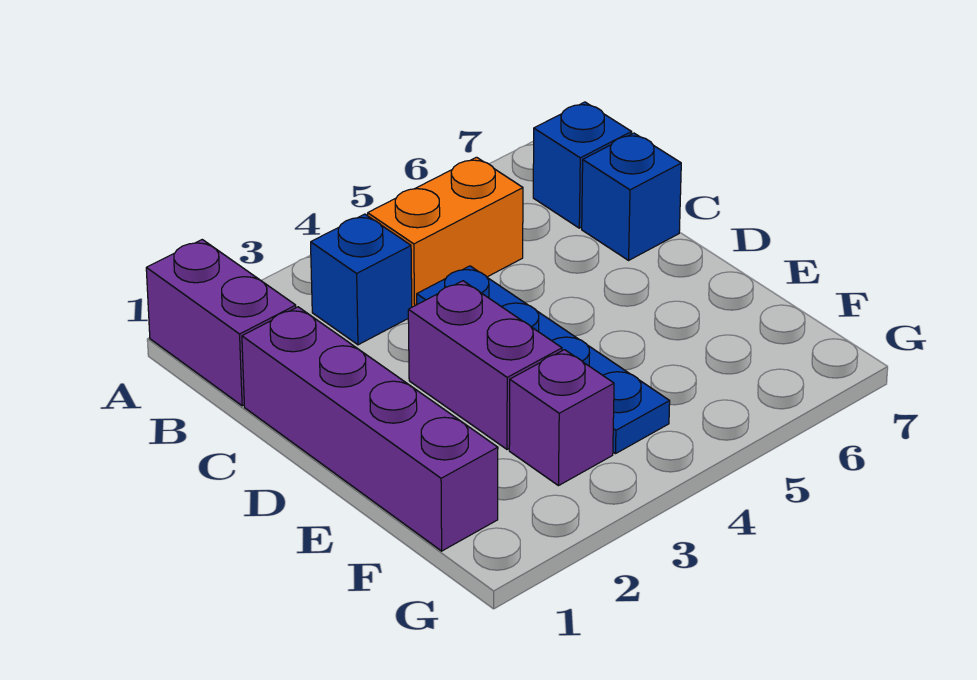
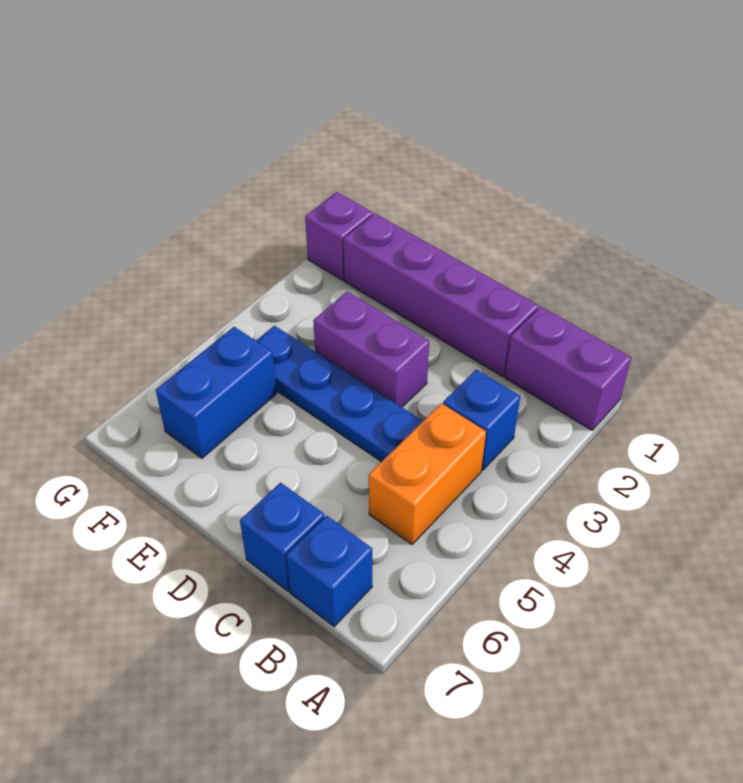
purple 1x1 brick [509,350,614,486] -> purple 1x1 brick moved to [305,192,373,280]
none -> blue 1x2 brick [156,327,277,458]

